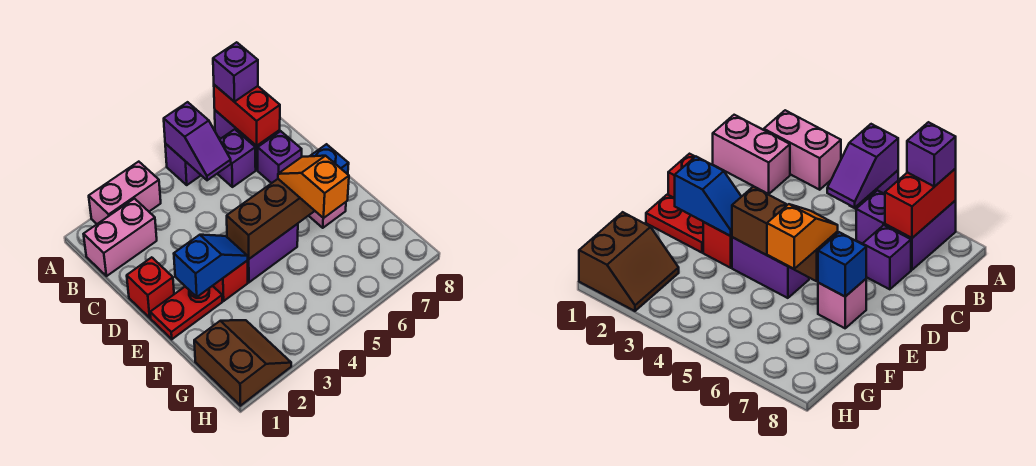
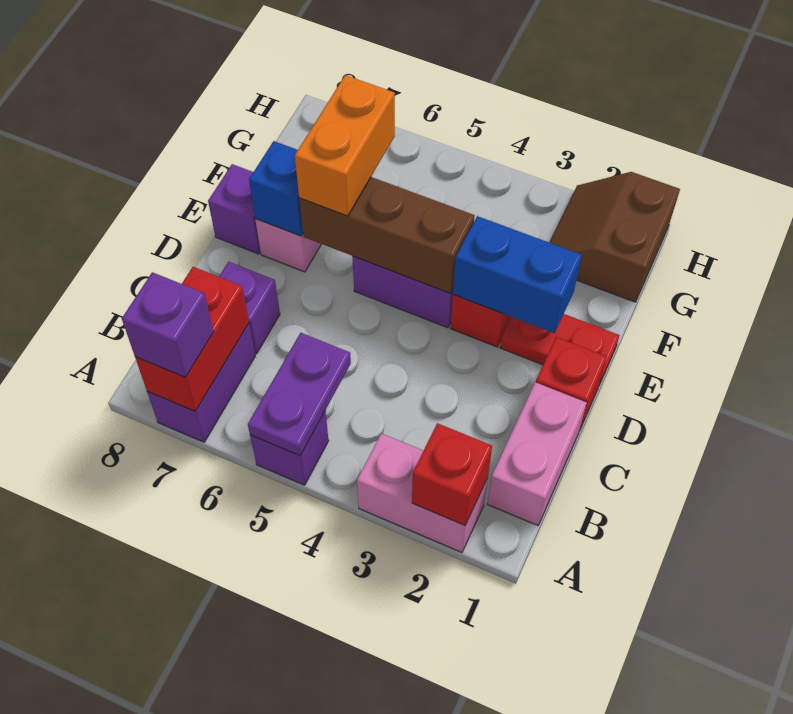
none -> red 1x1 brick [412,423,492,525]
purple 1x2 slope [164,102,231,180] -> purple 1x2 plate [248,333,351,456]
pink 1x2 brick [84,199,157,276] -> pink 1x2 brick turned to [487,382,587,525]
purple 1x1 brick [217,129,256,187] -> purple 1x1 brick moved to [208,164,260,254]
blue 1x2 slope [174,235,248,297] -> blue 1x2 brick [453,216,582,333]
orange 1x2 slope [278,156,349,218] -> orange 1x2 brick [295,75,395,216]

